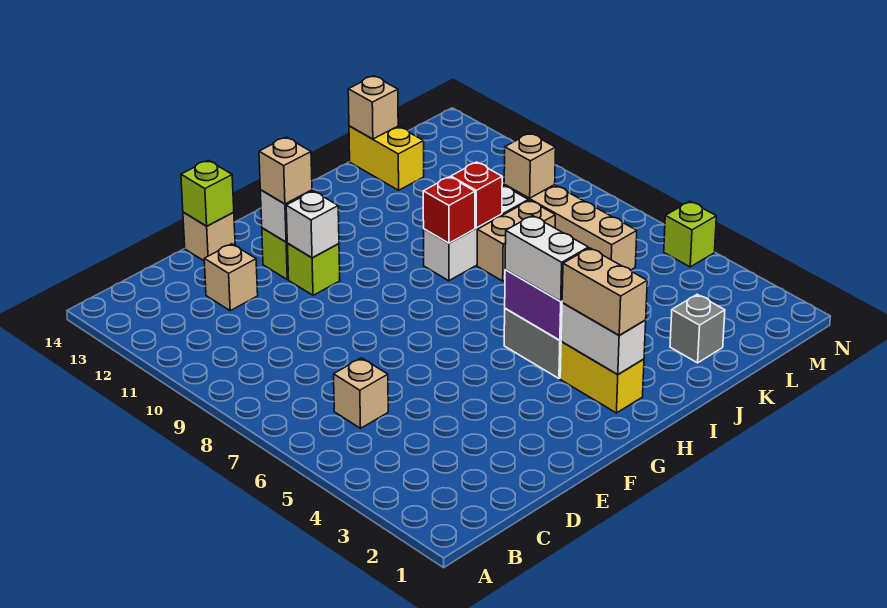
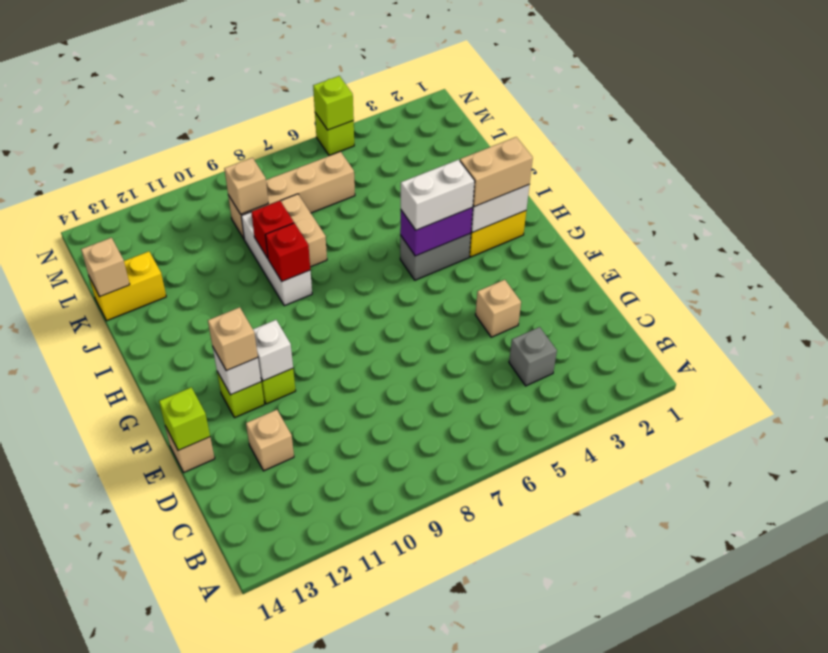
tan 1x1 brick [334,358,388,428] -> tan 1x1 brick moved to [476,280,521,337]
grey 1x1 brick [670,294,725,363] -> grey 1x1 brick moved to [509,327,557,386]
none -> lime 1x1 brick [313,76,354,130]

